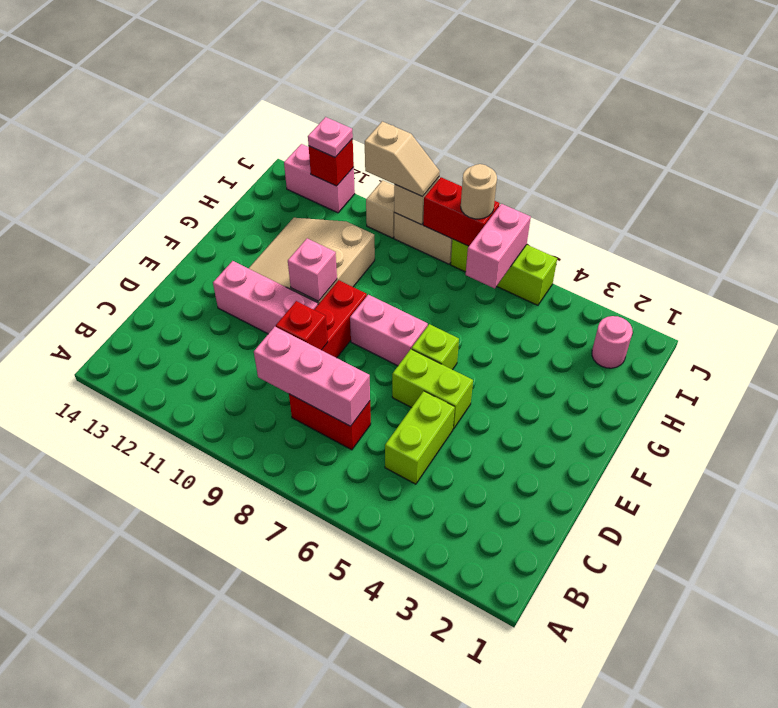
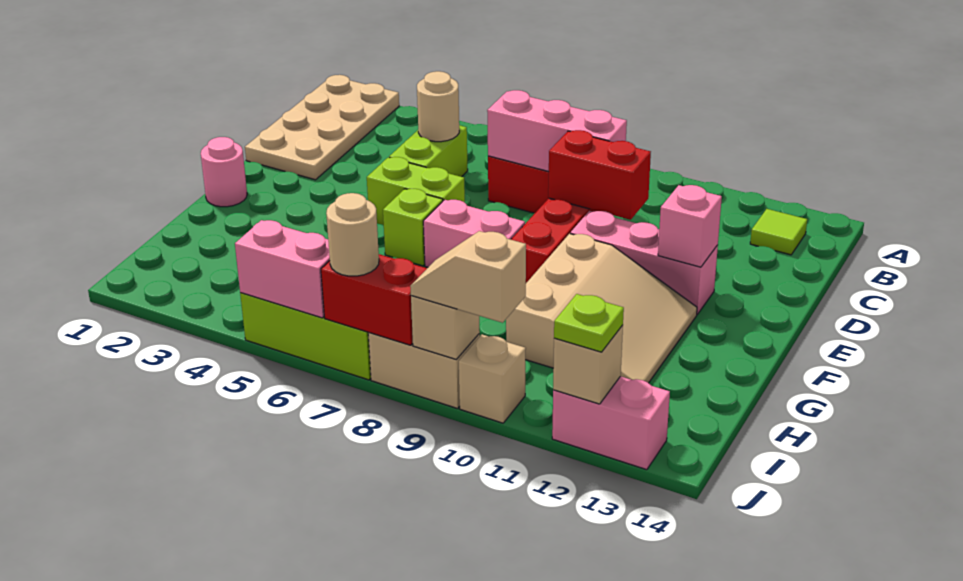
none -> tan 2x4 plate [245,75,399,180]
none -> lime 1x1 tile [750,209,807,255]
none -> tan 1x1 round brick [417,71,459,142]
red 1x1 brick [276,301,328,350] -> red 1x2 brick [548,130,651,220]
pink 1x1 brick [288,238,337,301] -> pink 1x1 brick moved to [658,185,722,267]
pink 1x1 round brick [592,316,633,368] -> pink 1x1 round brick moved to [201,137,247,207]
pink 1x2 brick [466,204,531,289] -> pink 1x2 brick turned to [235,220,330,318]
red 1x1 brick [309,139,354,186] -> tan 1x1 brick [553,325,623,404]
pink 1x1 plate [308,117,353,157] -> lime 1x1 plate [554,294,624,352]

